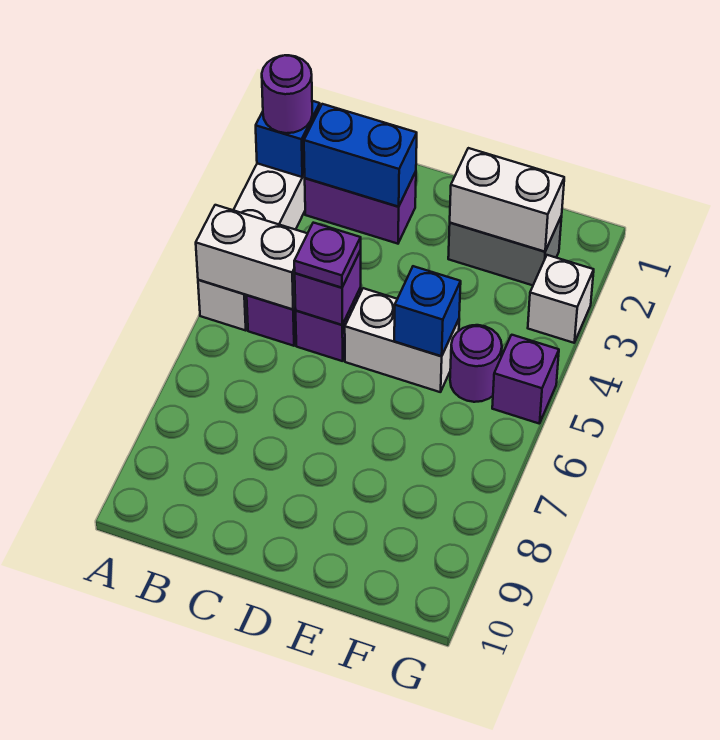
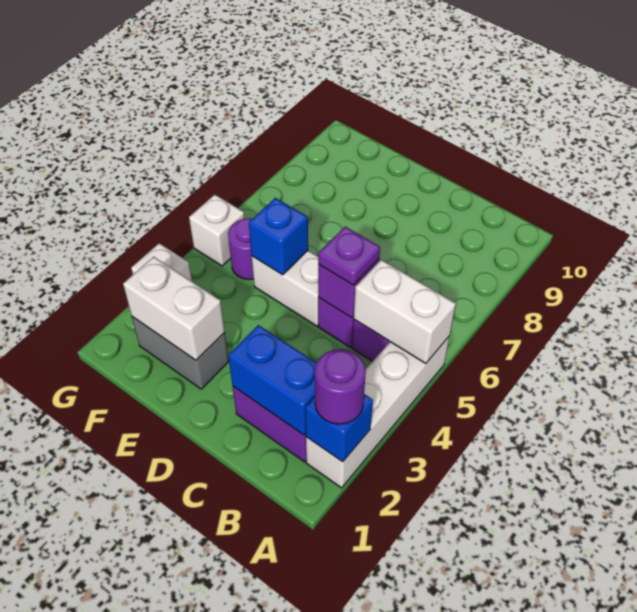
purple 1x1 brick [492,335,559,424] -> white 1x1 brick [189,195,245,266]

